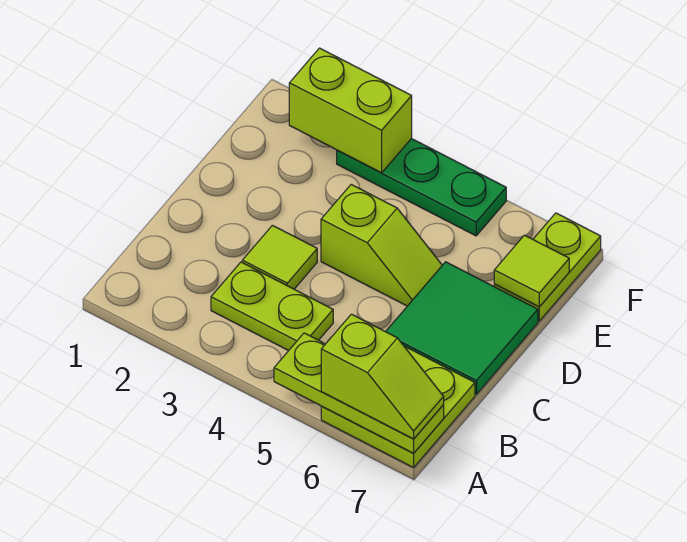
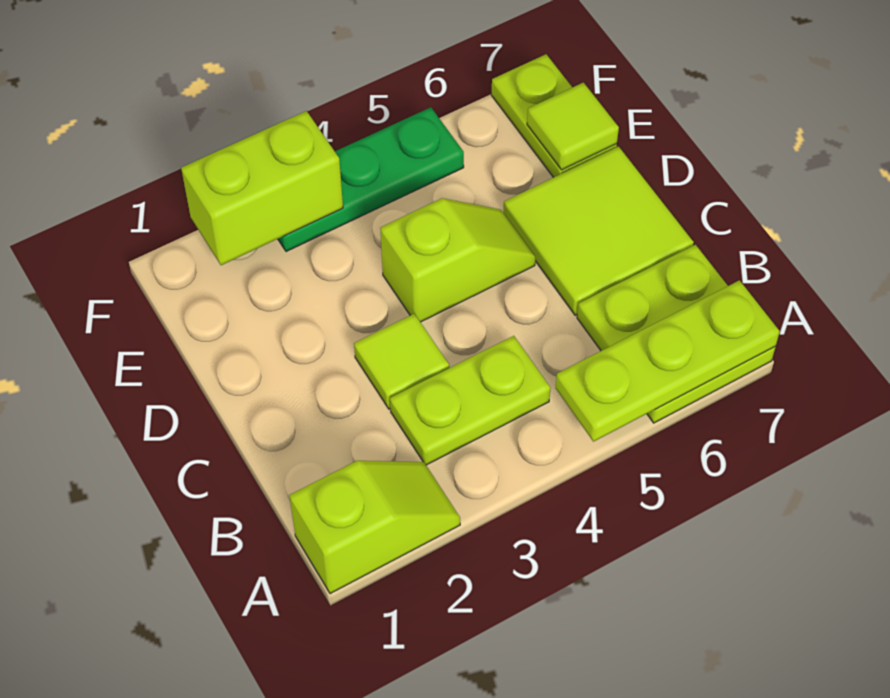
lime 1x2 slope [321,314,444,439] -> lime 1x2 slope moved to [289,461,460,594]
green 2x2 tile [386,262,538,394] -> lime 2x2 tile [503,147,694,315]

